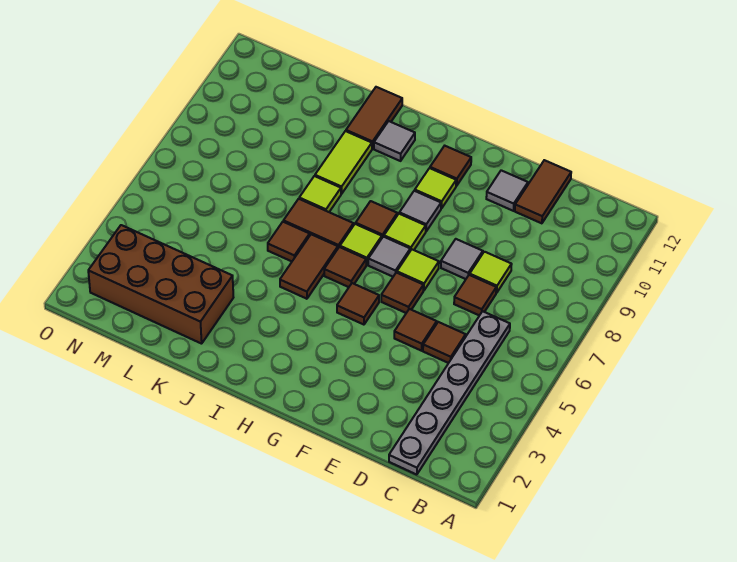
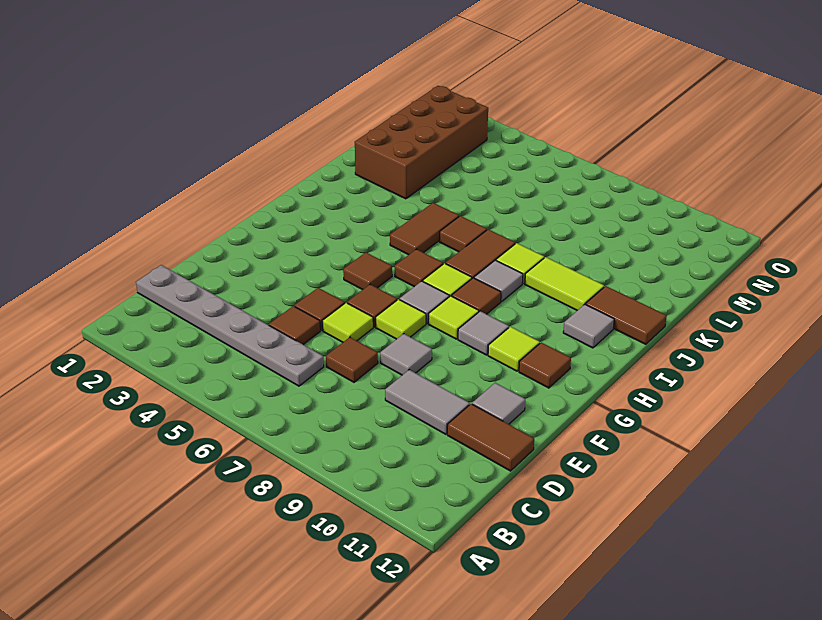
lime 1x1 tile [470,252,512,293] -> lime 1x1 tile moved to [322,303,373,342]
none -> grey 1x2 tile [385,370,470,434]
brown 1x2 tile [280,234,338,299] -> brown 1x2 tile turned to [390,203,459,255]
none -> grey 1x1 tile [474,260,523,302]

